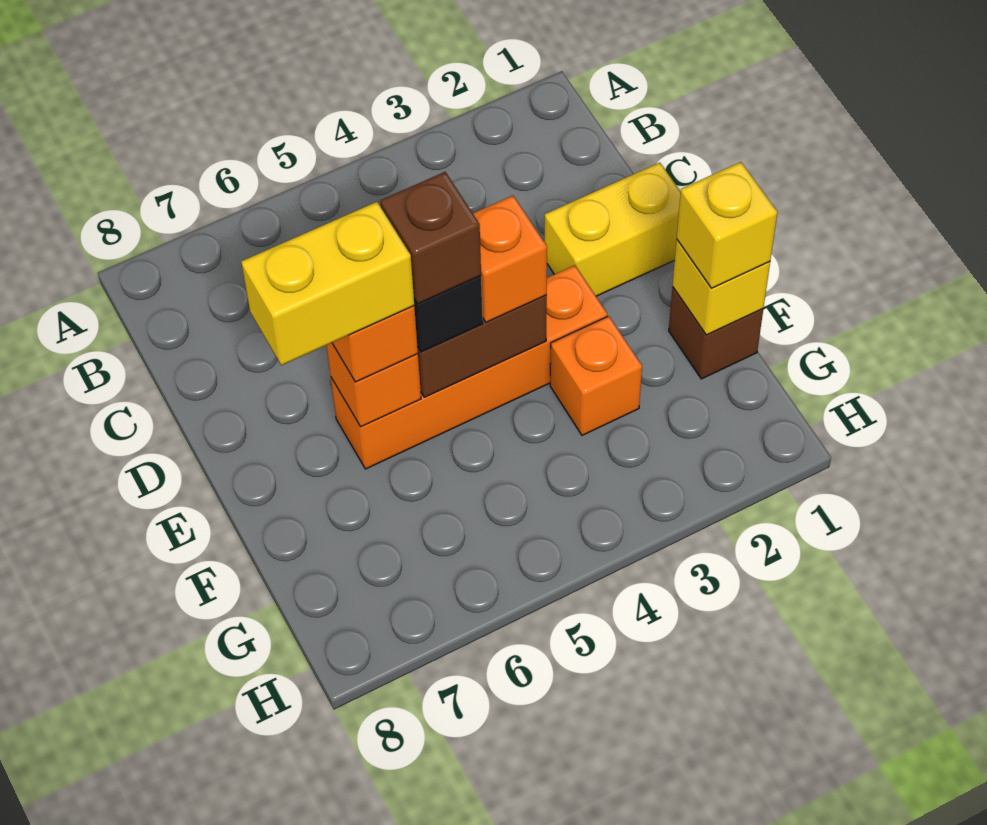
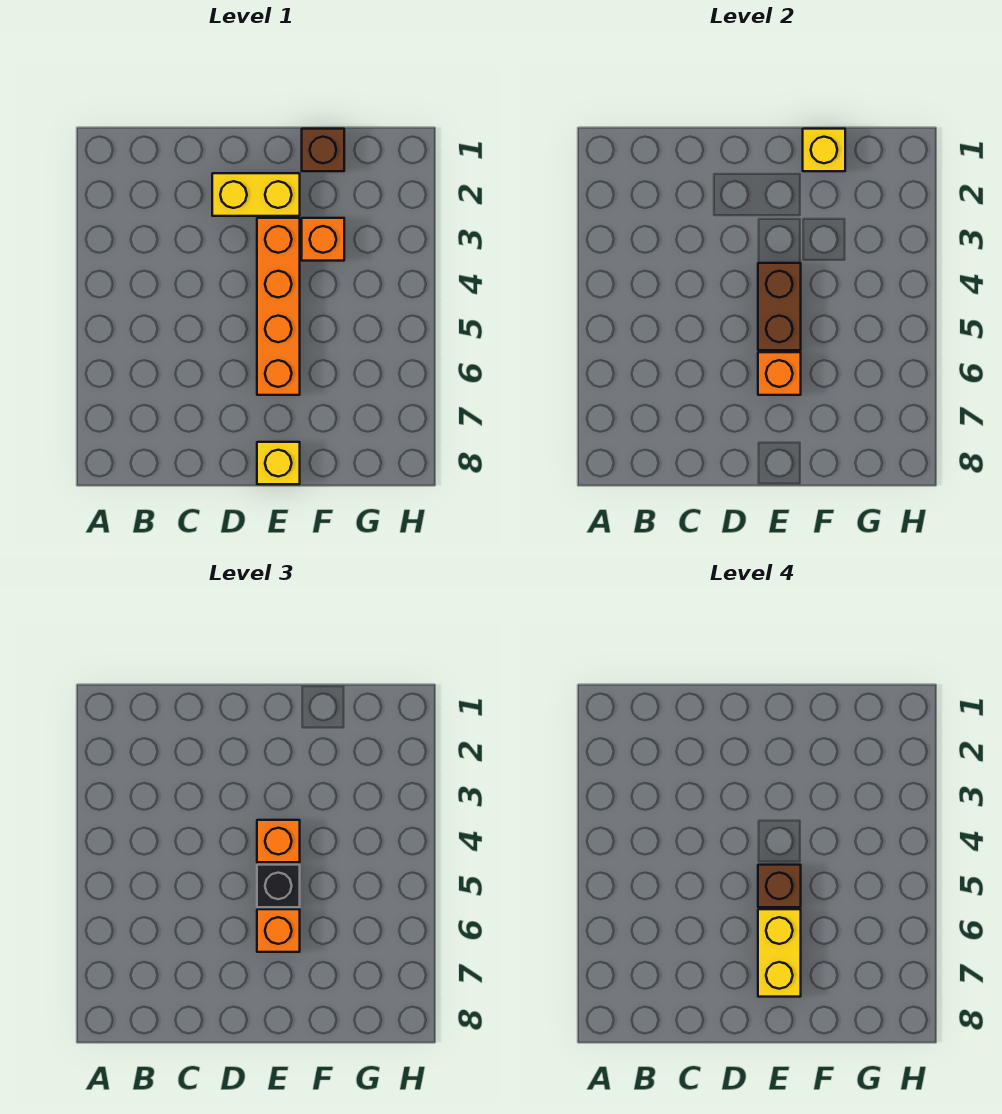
yellow 1x2 brick [545,163,681,296] -> yellow 1x2 brick turned to [212,173,300,216]
yellow 1x1 brick [677,162,777,288] -> yellow 1x1 brick moved to [257,442,300,484]

